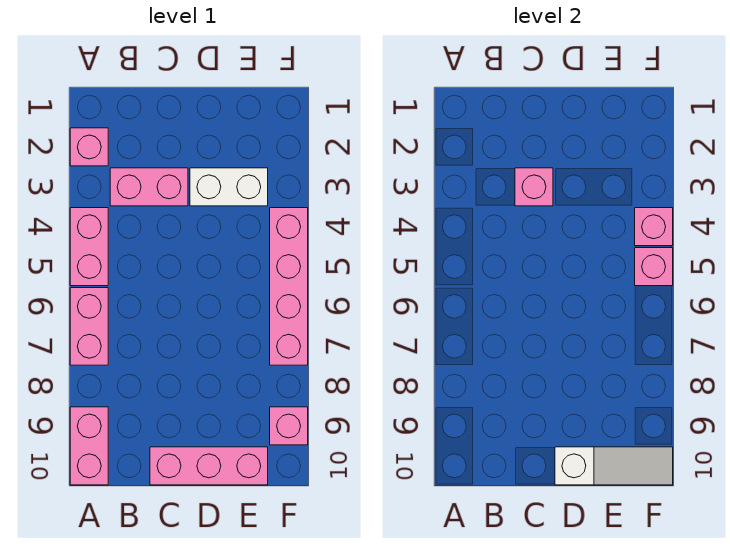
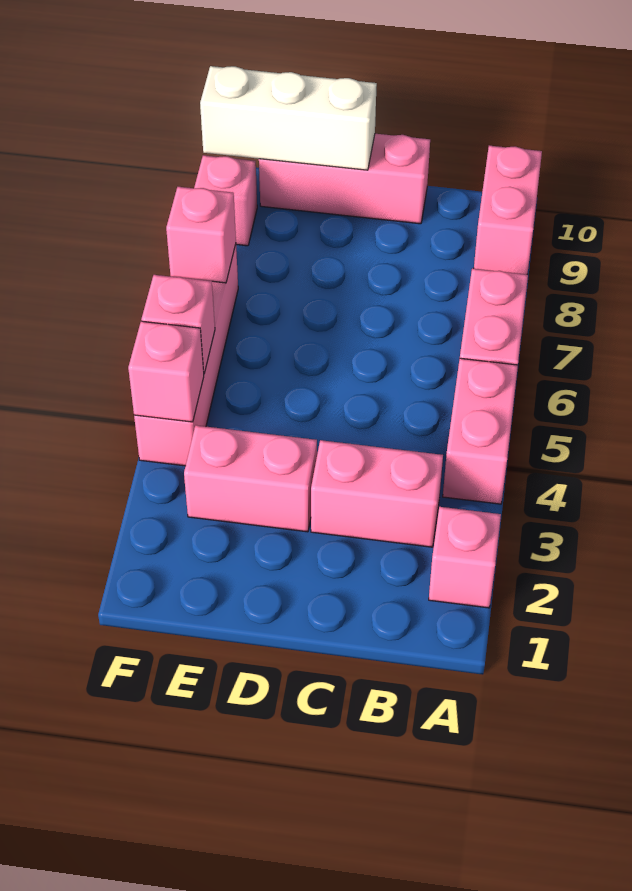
pink 1x1 brick [515,168,553,206] -> pink 1x1 brick moved to [166,187,236,283]
white 1x2 brick [190,168,268,206] -> pink 1x2 brick [184,425,317,532]
white 1x3 slope [555,447,673,485] -> white 1x3 brick [200,66,377,170]

